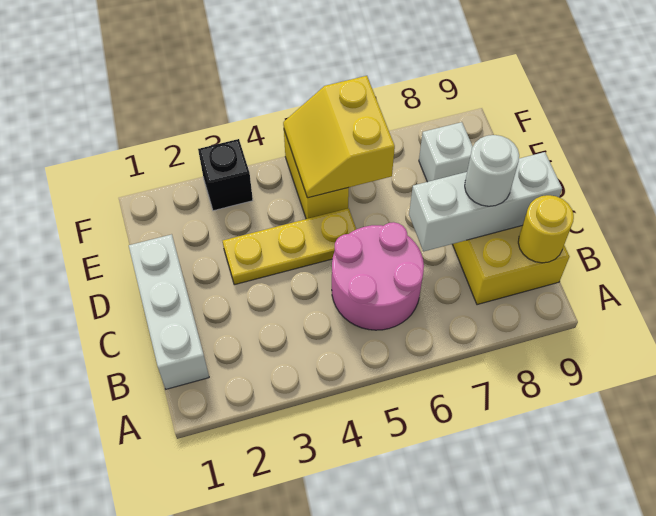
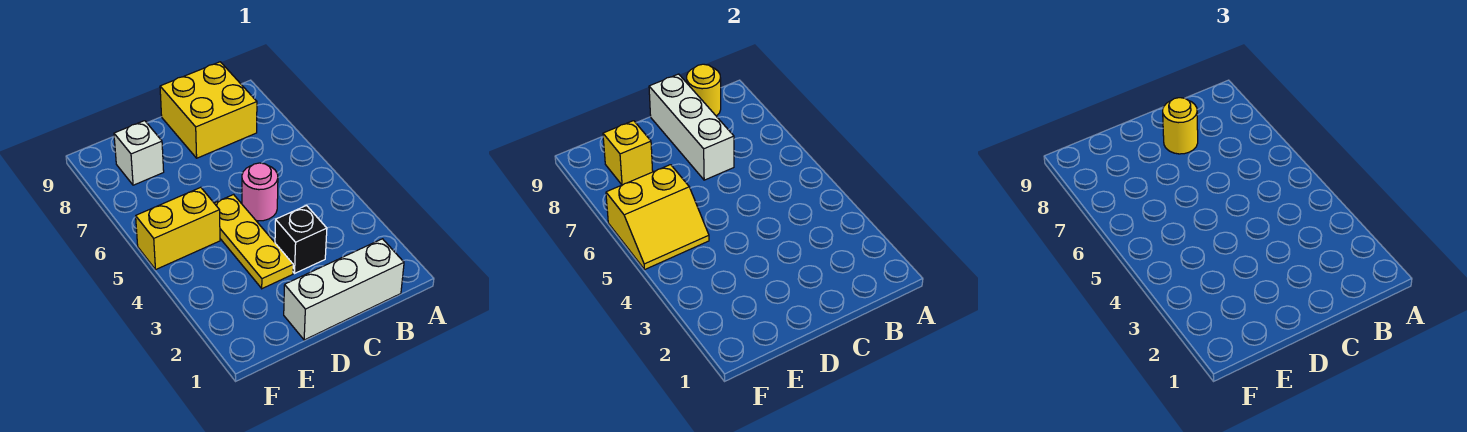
pink 2x2 round brick [332,222,424,330] -> pink 1x1 round brick [242,163,278,221]
white 1x1 round brick [465,135,519,206] -> yellow 1x1 round brick [1163,98,1198,154]
none -> yellow 1x1 brick [603,121,653,185]
black 1x1 brick [198,139,253,211] -> black 1x1 brick moved to [275,206,327,273]

